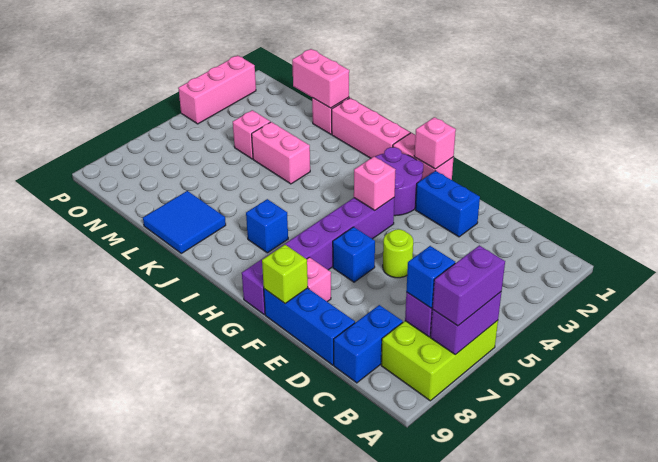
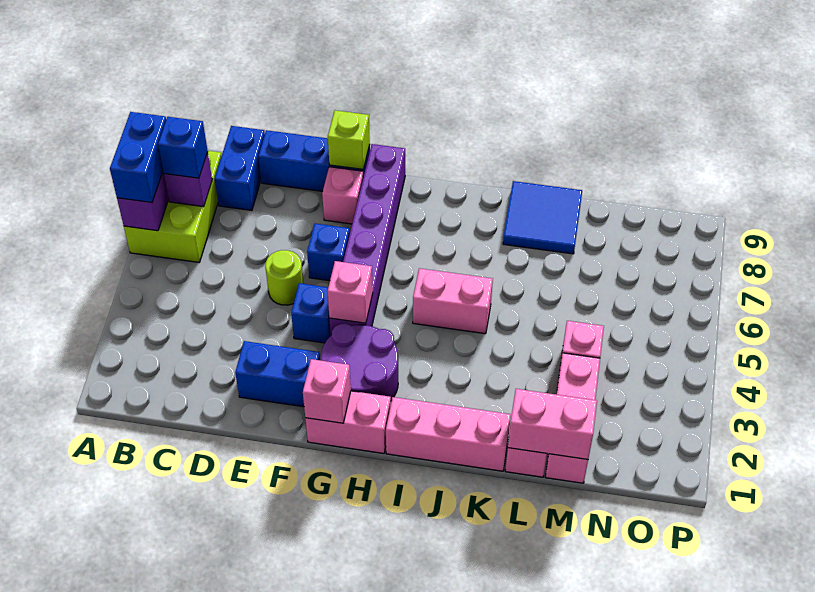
purple 1x2 brick [432,245,505,326] -> blue 1x2 brick [110,112,166,203]
blue 1x1 brick [246,199,288,253] -> blue 1x1 brick moved to [291,283,331,343]
pink 1x2 brick [252,122,310,184] -> pink 1x2 brick moved to [413,268,493,334]
pink 1x3 brick [178,55,256,124] -> pink 1x3 brick moved to [546,353,600,483]

